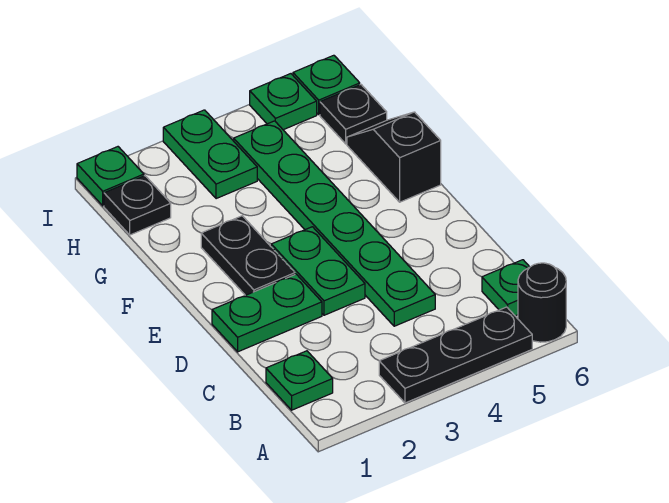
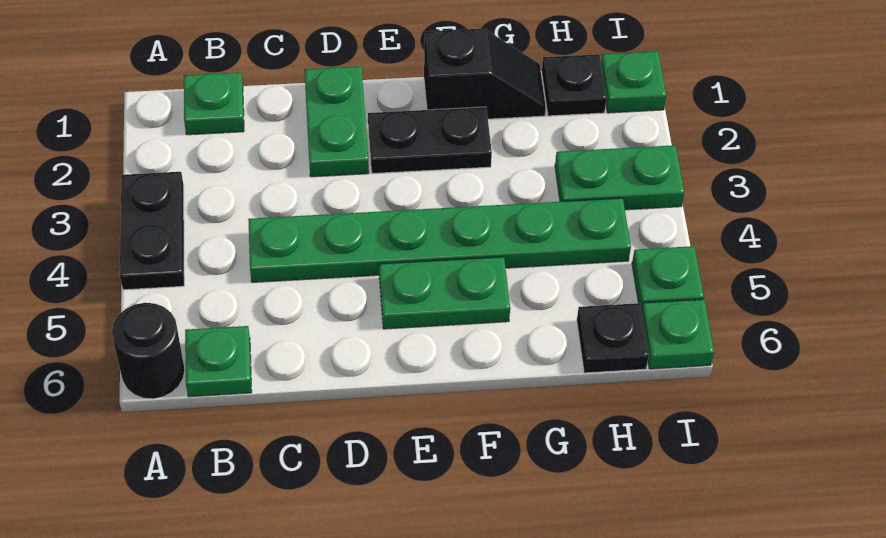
black 1x3 plate [379,307,532,403] -> black 1x2 plate [120,172,184,290]
green 1x2 plate [271,227,365,315] -> green 1x2 plate moved to [379,257,510,329]
black 1x2 slope [347,112,441,202] -> black 1x2 slope moved to [424,29,546,119]

